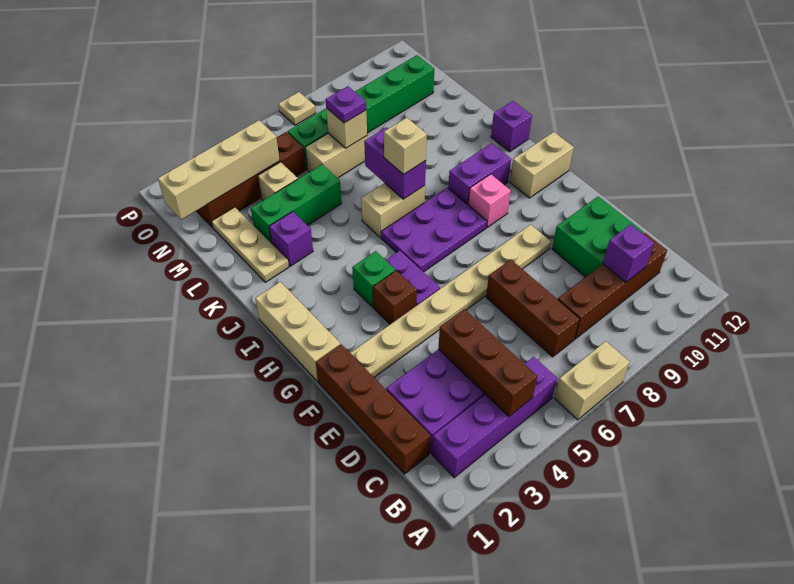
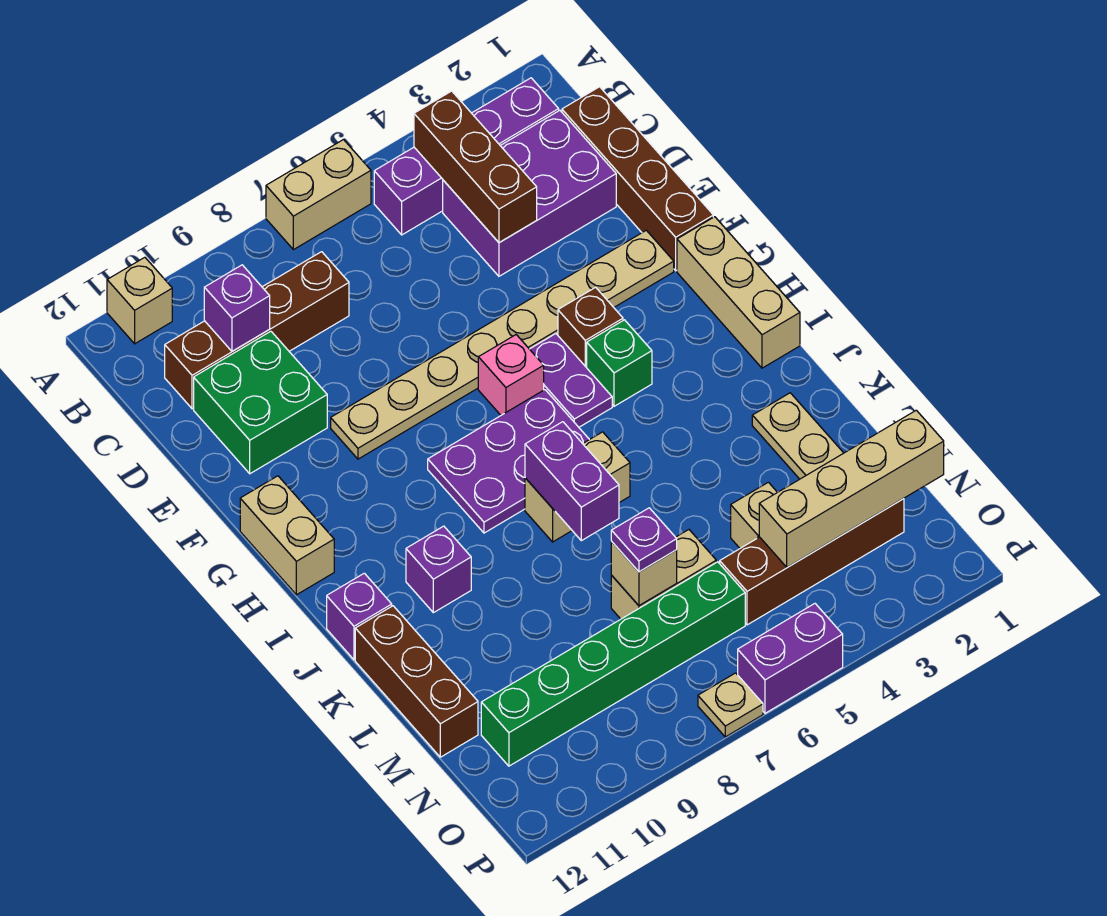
brown 1x3 brick [486,259,580,357] -> brown 1x3 brick moved to [355,606,478,757]
pink 1x1 brick [468,174,511,227] -> pink 1x1 brick moved to [478,335,544,415]
tan 1x2 brick [510,132,574,198] -> tan 1x2 brick turned to [240,476,334,595]
purple 1x2 brick [448,143,511,205] -> purple 1x2 brick moved to [738,604,843,713]
tan 1x1 brick [384,118,427,175] -> tan 1x1 brick moved to [107,257,172,344]
purple 1x1 brick [269,212,313,266] -> purple 1x1 brick moved to [406,526,471,613]
green 1x3 brick [251,164,342,244] -> none

